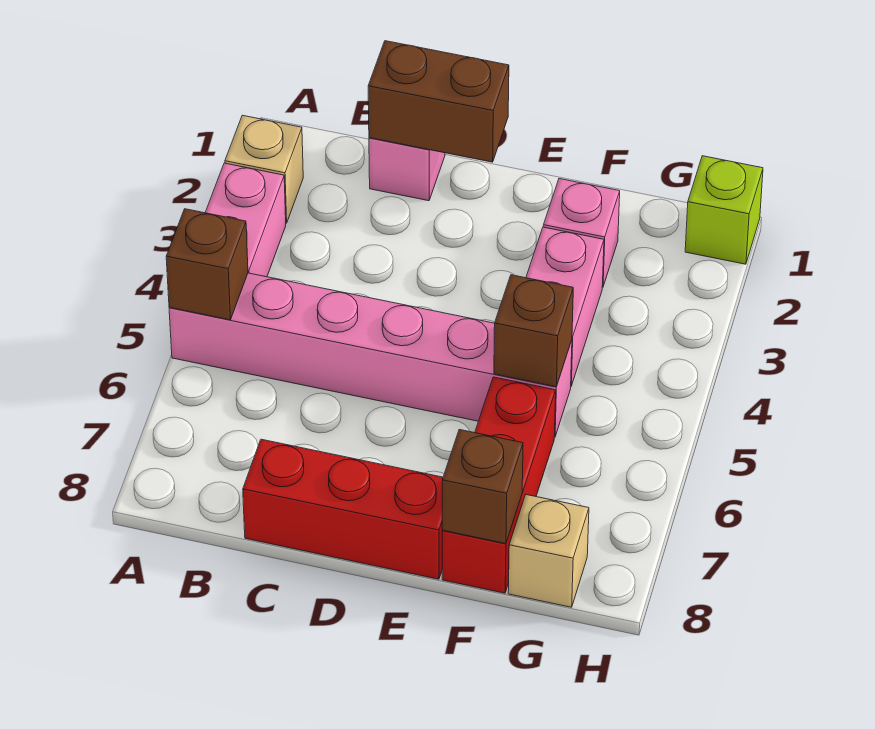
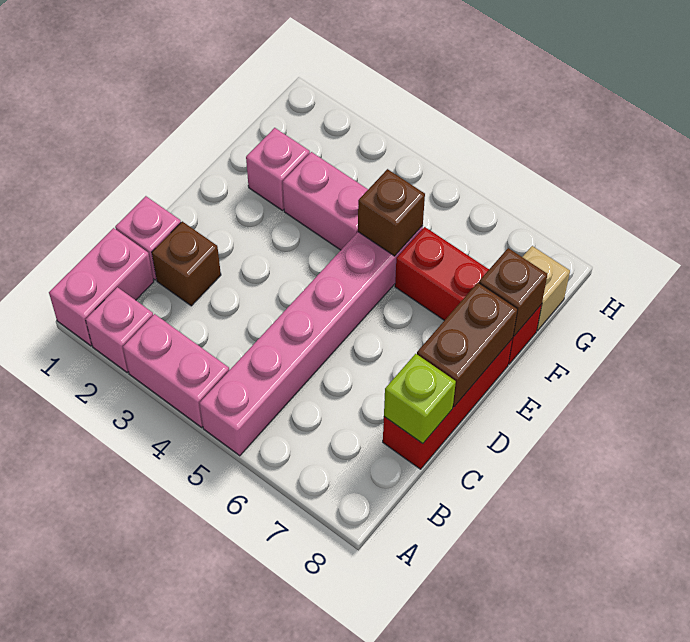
none -> pink 1x2 brick [49,228,154,346]
tan 1x1 brick [225,115,303,223] -> pink 1x1 brick [86,287,153,372]
brown 1x1 brick [166,209,248,320] -> brown 1x1 brick moved to [152,221,221,306]
brown 1x2 brick [368,41,509,162] -> brown 1x2 brick moved to [417,283,518,407]
lime 1x1 brick [685,156,763,264] -> lime 1x1 brick moved to [384,354,456,444]

